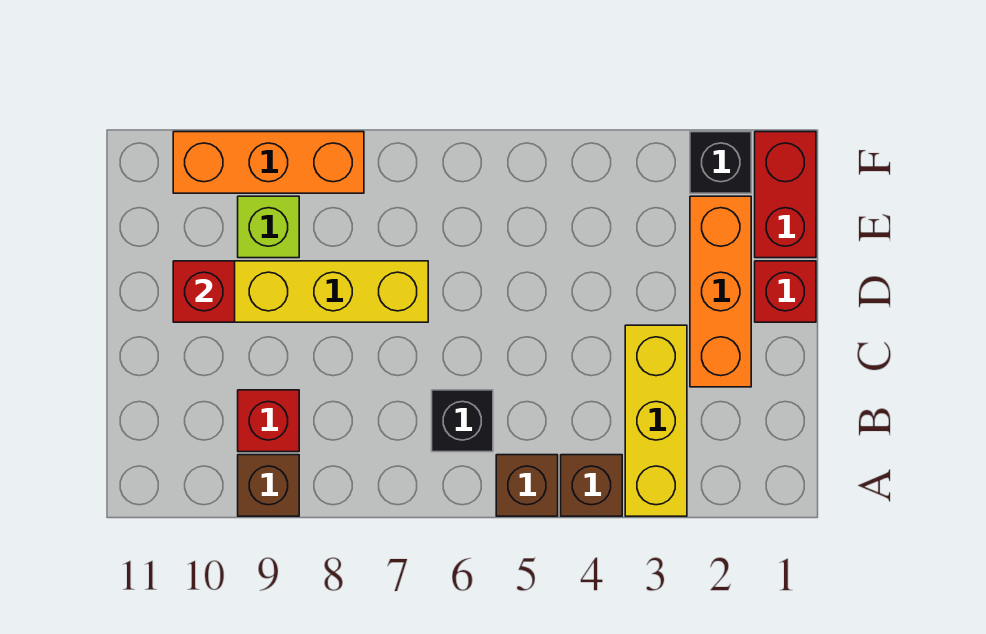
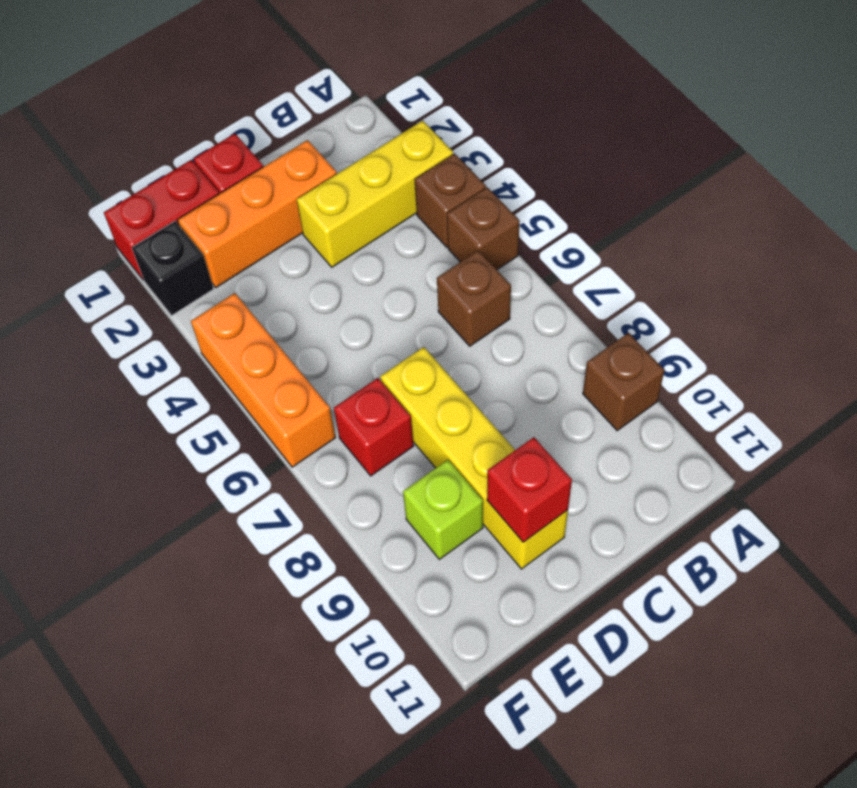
black 1x1 brick [432,390,493,452] -> brown 1x1 brick [437,250,511,346]
red 1x1 brick [238,390,299,452] -> red 1x1 brick moved to [334,378,414,476]
orange 1x3 brick [173,132,364,193] -> orange 1x3 brick moved to [191,293,336,467]

